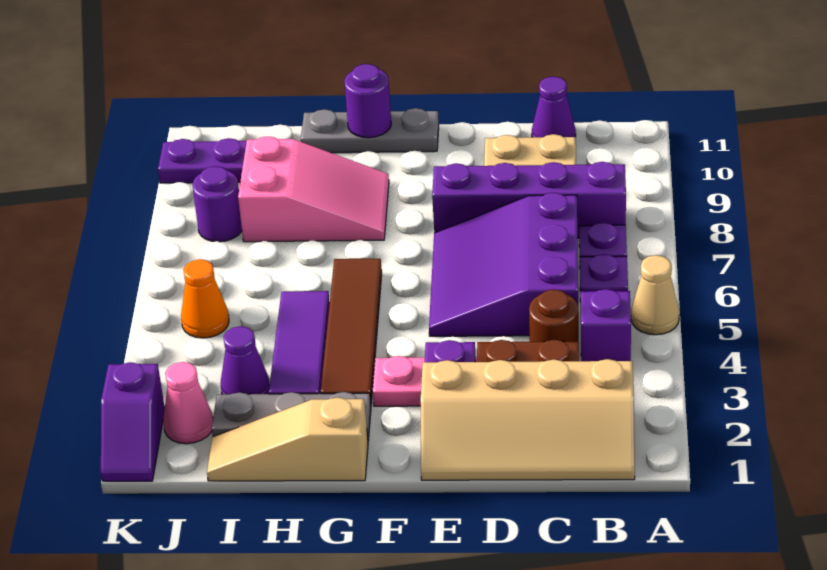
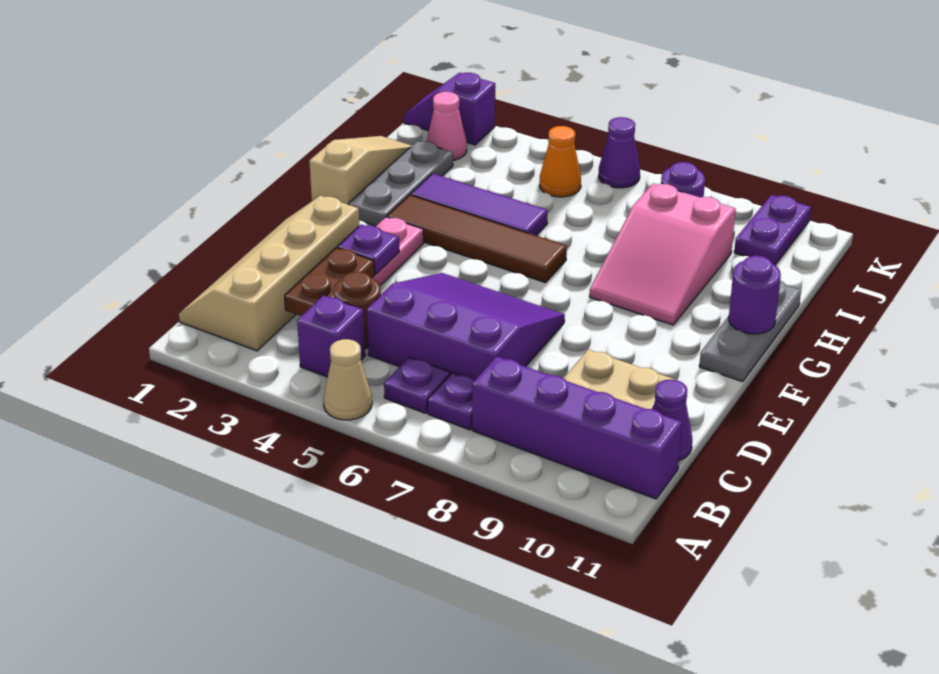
purple 1x4 brick [432,162,626,238] -> purple 1x4 brick turned to [472,357,682,499]
purple 1x1 cone [221,326,270,394] -> purple 1x1 cone moved to [599,117,640,188]

